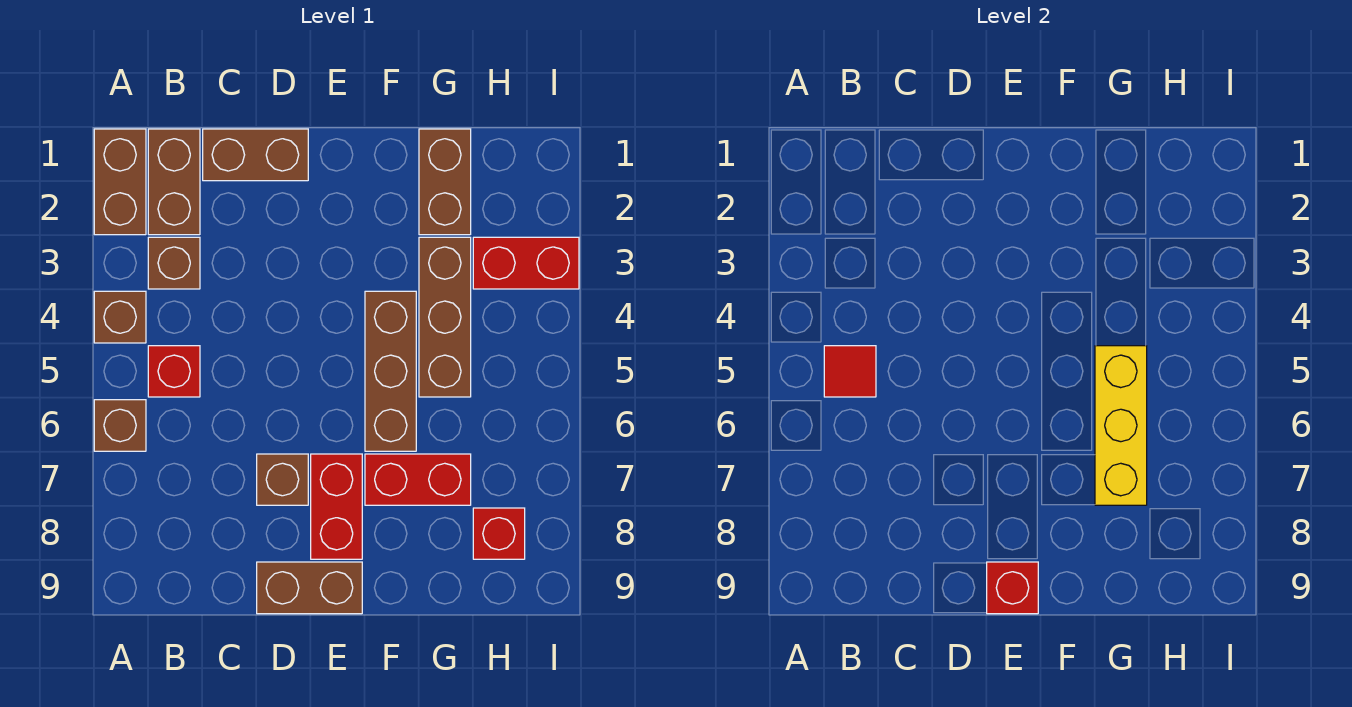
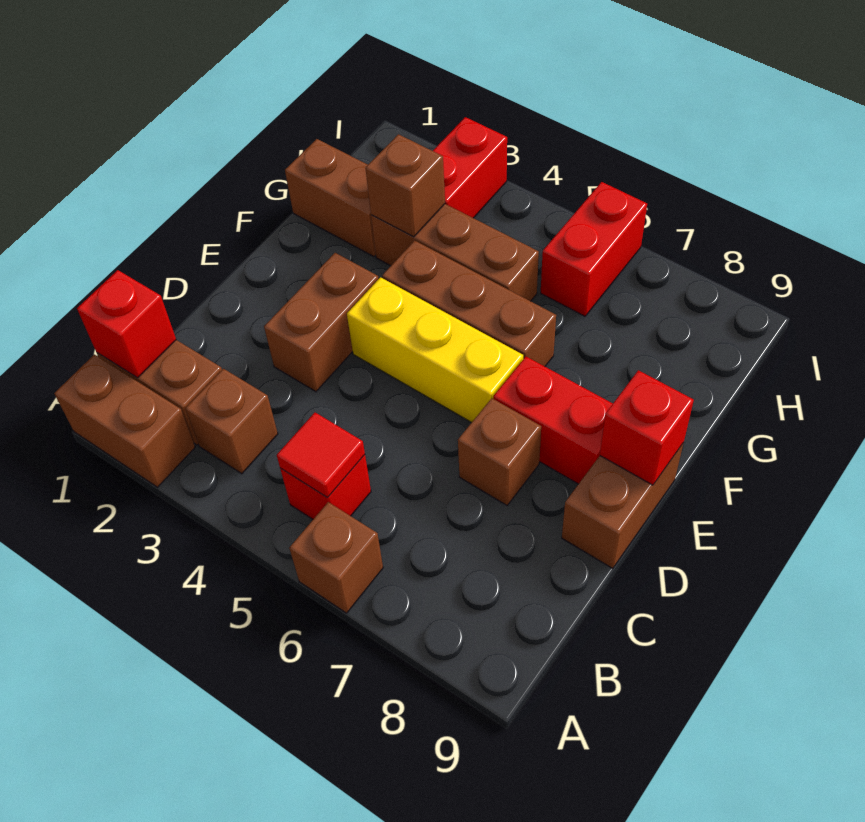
brown 1x1 brick [94,291,146,343] -> brown 1x1 brick moved to [365,134,445,237]
brown 1x2 brick [203,129,308,181] -> brown 1x2 brick moved to [264,253,379,392]
red 1x2 brick [365,454,471,505] -> red 1x2 brick moved to [541,182,647,316]
yellow 1x3 brick [1095,346,1147,505] -> yellow 1x3 brick moved to [347,277,523,423]
red 1x1 brick [473,508,525,559] -> red 1x1 brick moved to [77,270,176,378]

